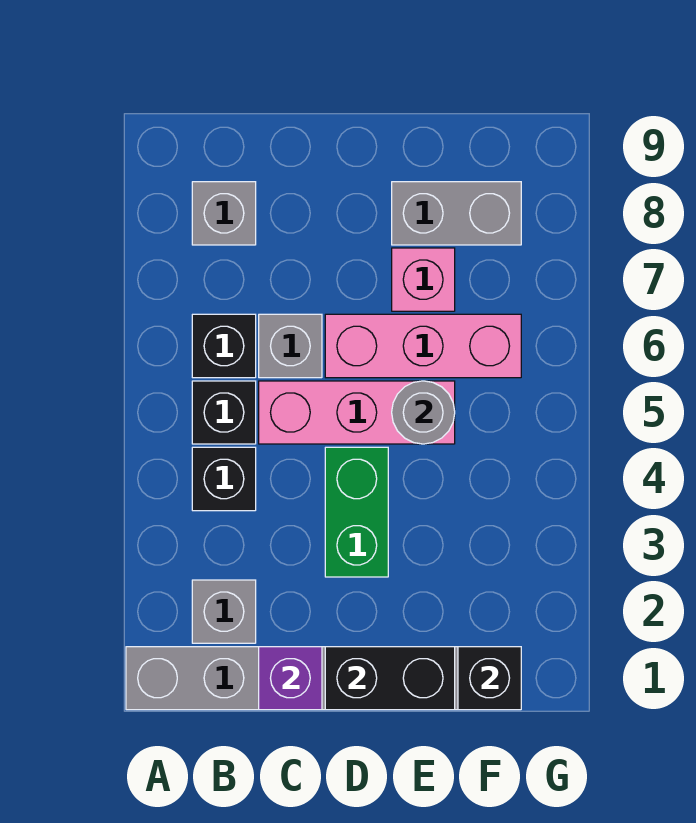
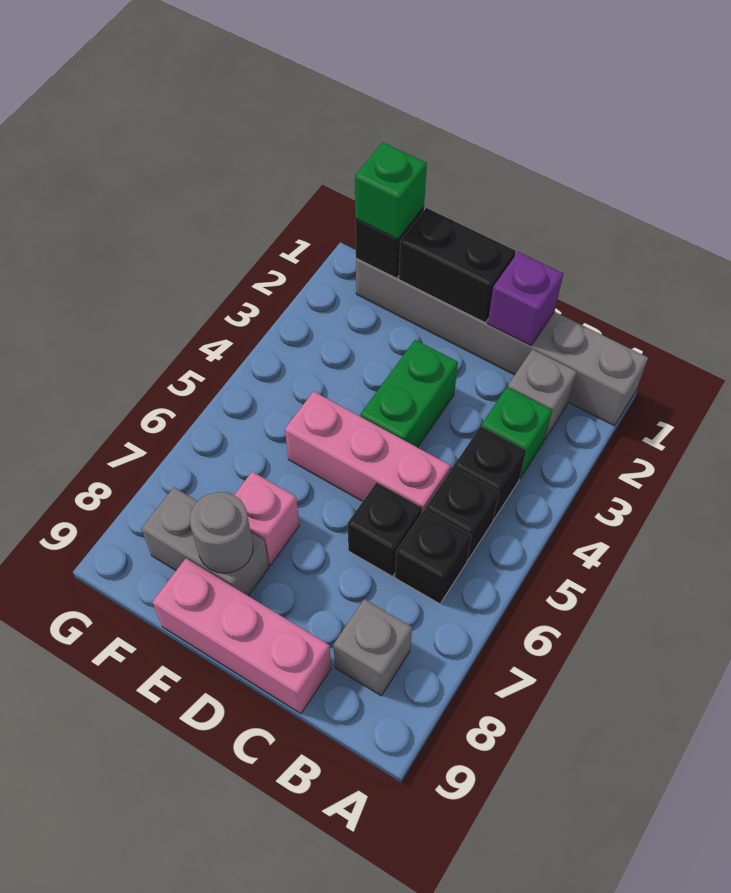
none -> green 1x1 brick [481,387,552,478]
grey 1x1 brick [259,314,322,378] -> black 1x1 brick [348,483,422,576]
pink 1x3 brick [325,314,521,378] -> pink 1x3 brick moved to [152,559,331,714]
grey 1x1 round brick [392,381,455,444] -> grey 1x1 round brick moved to [189,492,253,573]
none -> green 1x1 brick [355,142,427,239]

